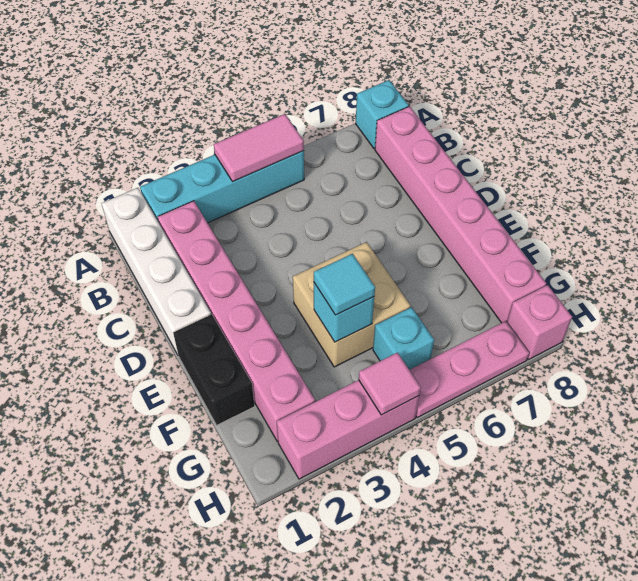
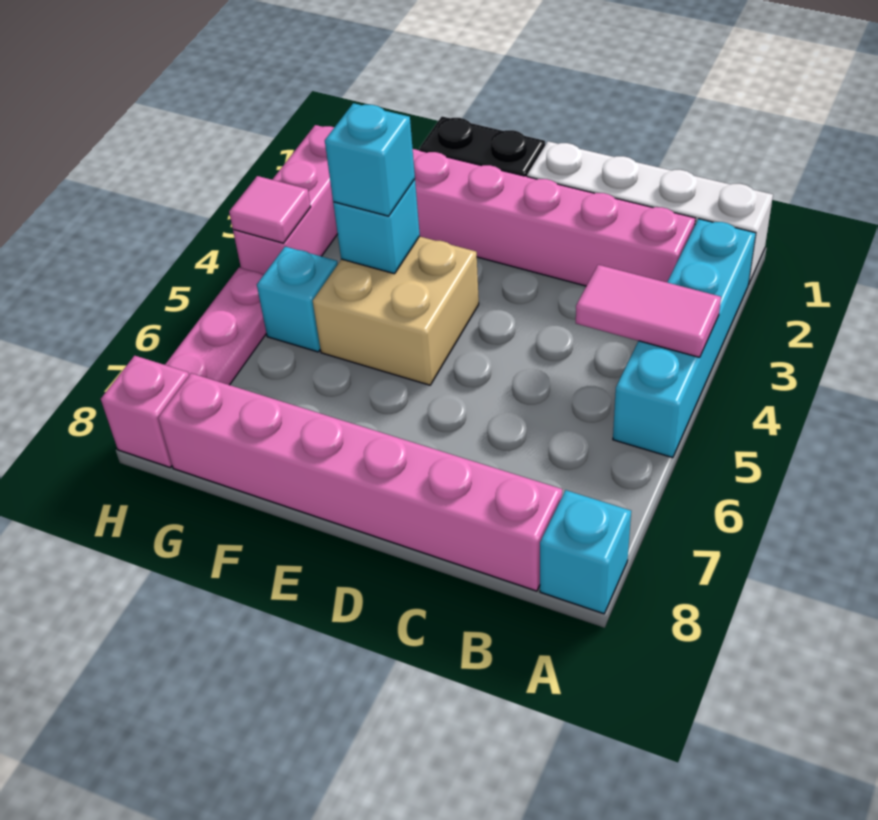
pink 1x2 tile [214,114,304,182] -> pink 1x2 tile turned to [576,265,721,357]
cyan 1x1 tile [314,254,375,315] -> cyan 1x1 brick [325,103,415,216]

